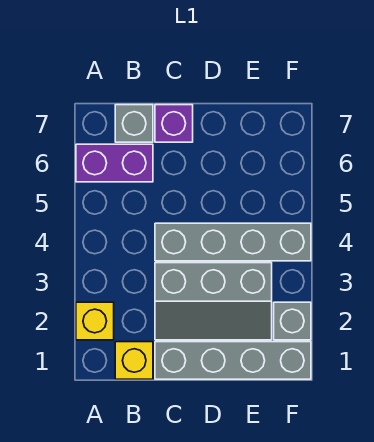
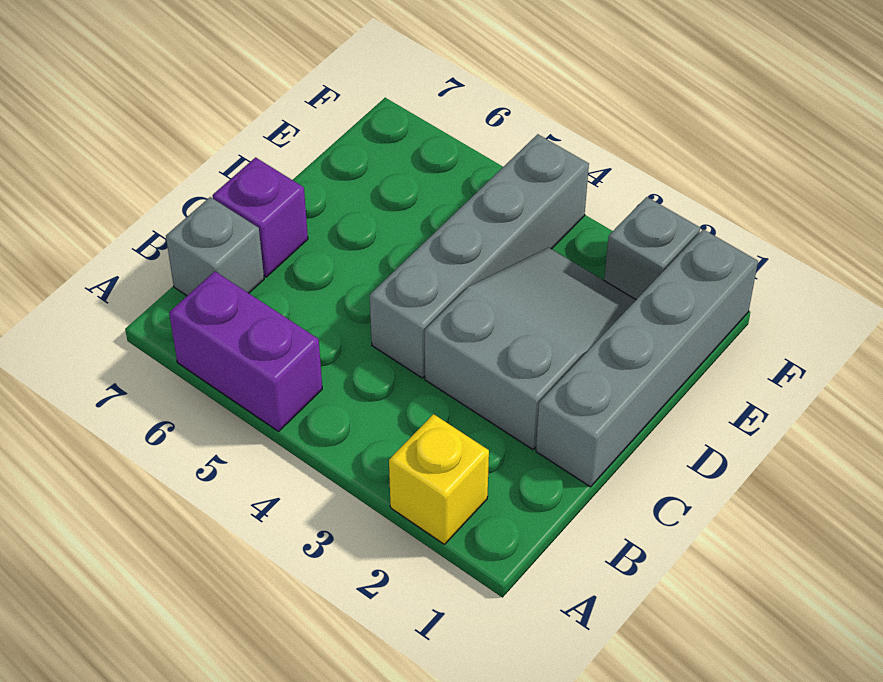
purple 1x2 brick [76,144,153,182] -> purple 1x2 brick turned to [169,271,322,431]
yellow 1x1 brick [115,342,153,379] -> none
grey 2x3 slope [155,263,272,340] -> grey 2x3 slope turned to [425,247,636,449]

